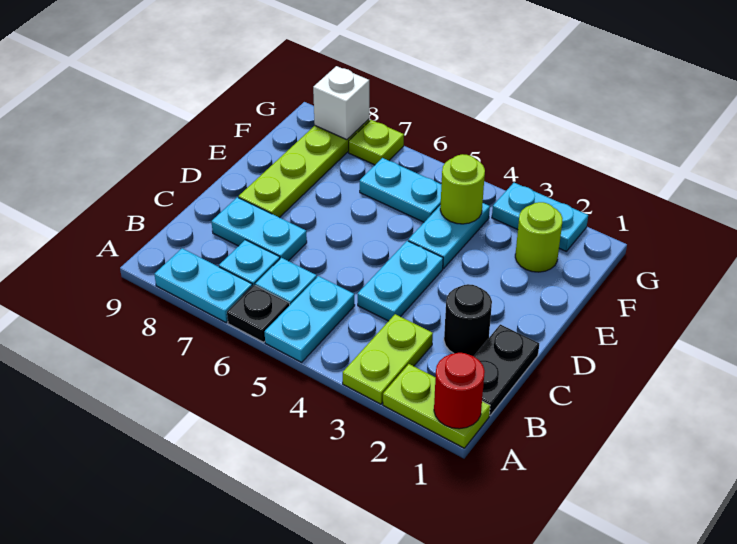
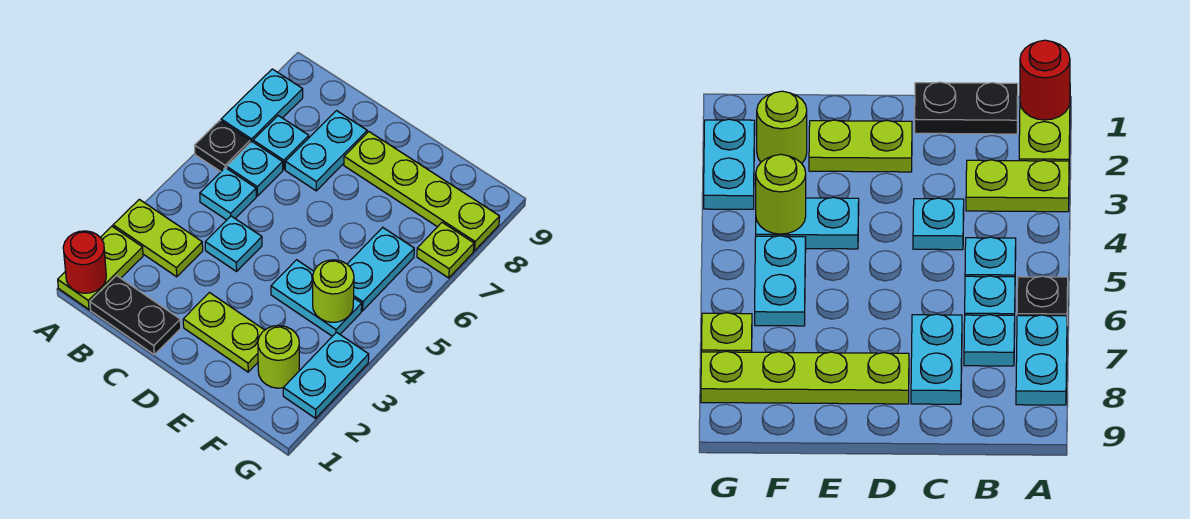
cyan 1x2 plate [264,276,355,362] -> cyan 1x1 plate [200,168,256,220]
black 1x1 round brick [444,284,492,356] -> none
cyan 1x2 plate [358,241,443,321] -> cyan 1x1 plate [205,216,262,271]
none -> lime 1x2 plate [183,293,264,372]
white 1x1 brick [313,66,369,140] -> none

